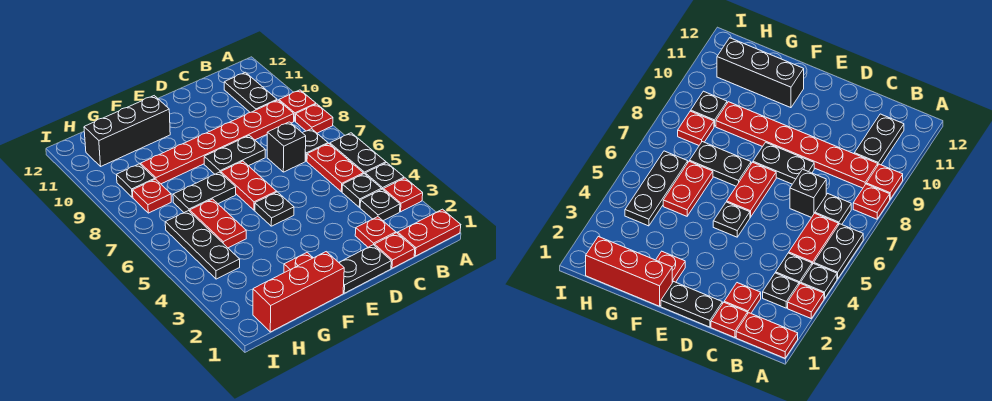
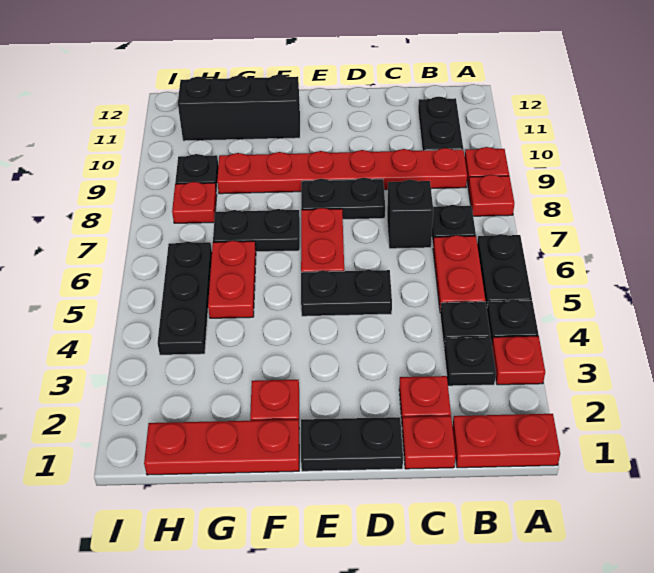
black 1x1 plate [255,192,294,226] -> black 1x2 plate [301,270,392,316]
red 1x3 brick [253,252,344,332] -> red 1x3 plate [144,420,299,475]

